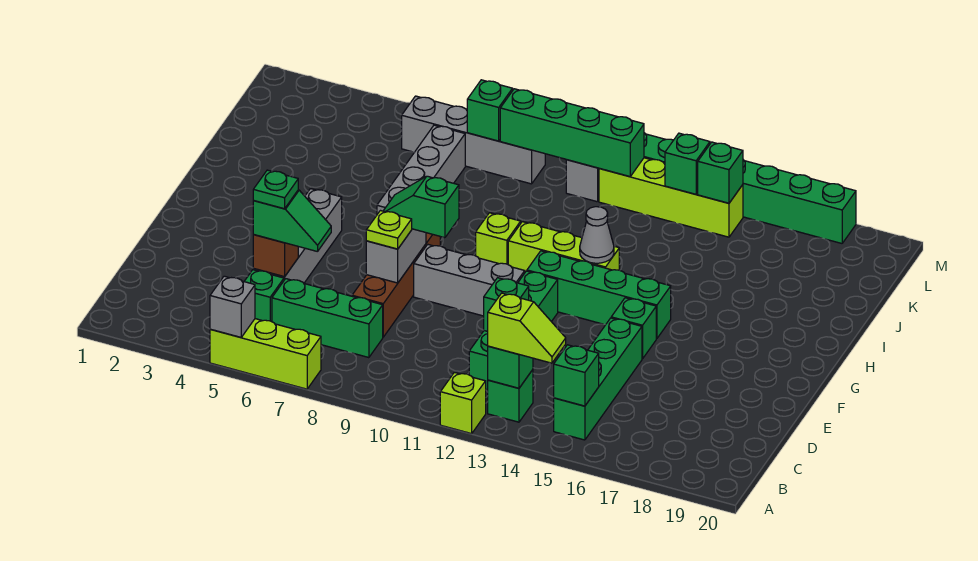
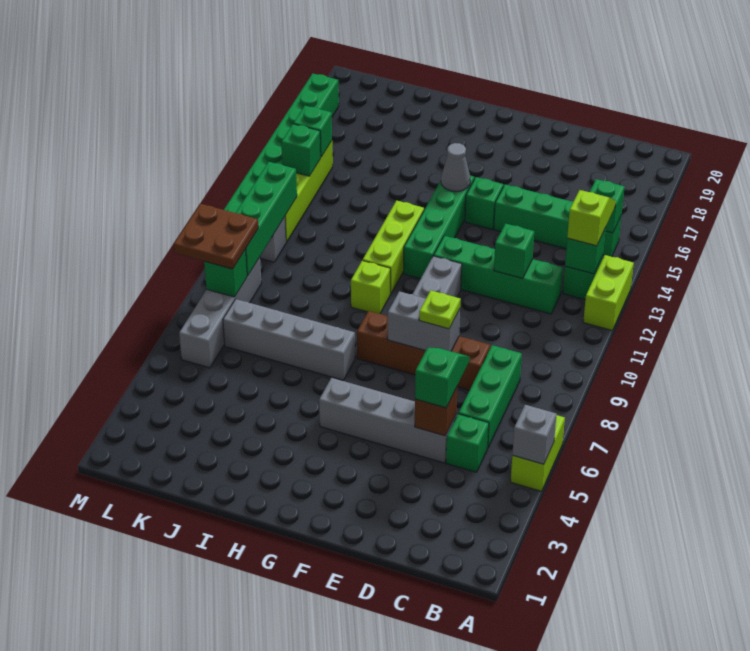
lime 1x3 brick [210,319,321,389] -> lime 1x2 brick [511,415,565,491]
lime 1x1 brick [440,372,486,434] -> lime 1x2 brick [583,255,634,330]
green 1x1 plate [253,170,298,209] -> none
green 1x2 slope [384,176,459,238] -> none
grey 1x1 cone [580,207,614,263] -> grey 1x1 cone moved to [441,143,470,192]
none -> brown 2x2 plate [174,204,258,269]

